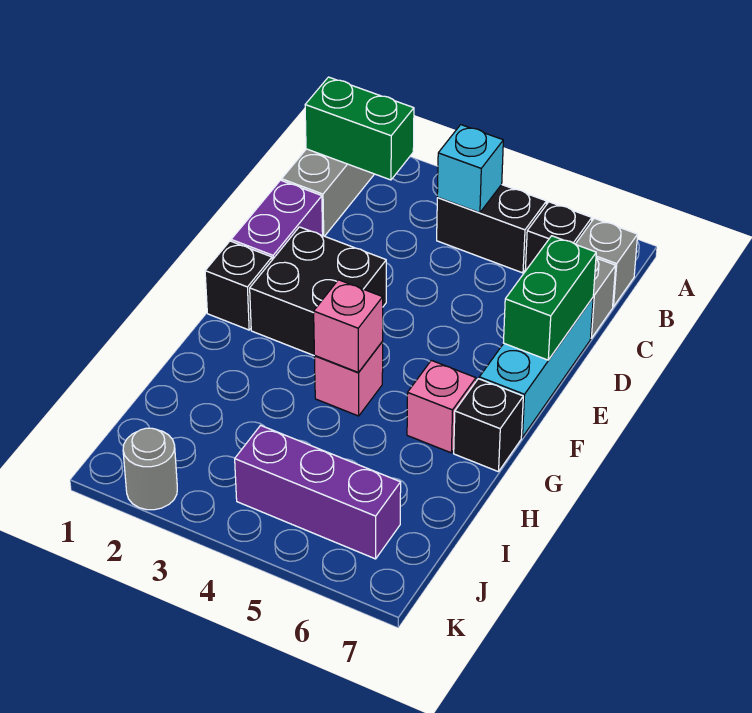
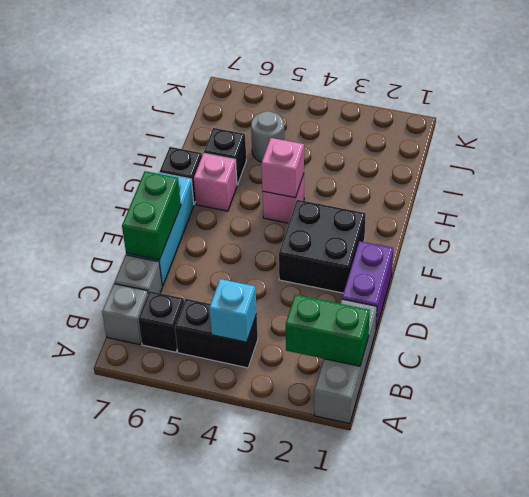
black 1x1 brick [205,241,272,330] -> black 1x1 brick moved to [204,128,246,185]
purple 1x3 brick [235,425,401,559] -> none
grey 1x1 round brick [123,428,177,510] -> grey 1x1 round brick moved to [251,111,284,162]

